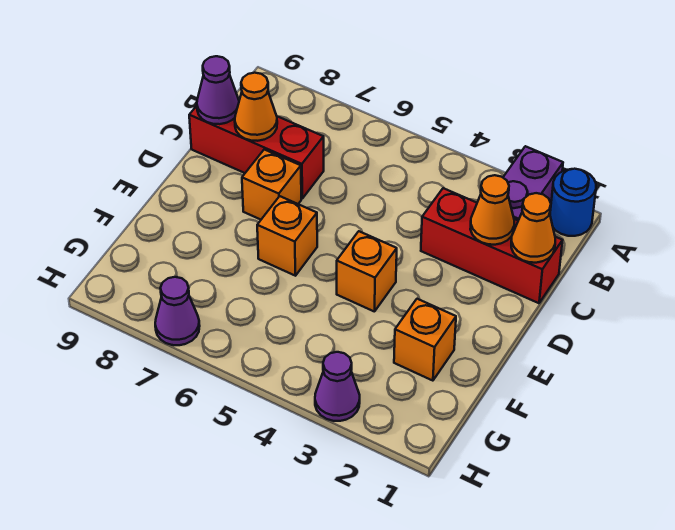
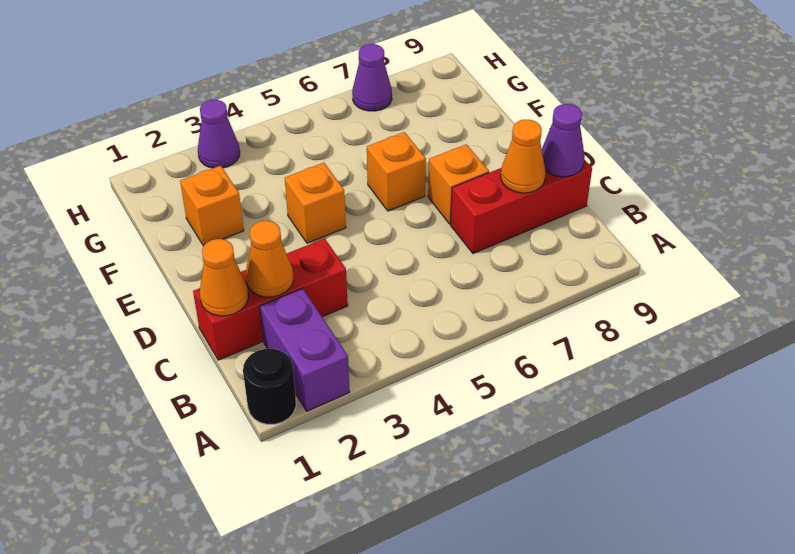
blue 1x1 round brick [550,169,596,236] -> black 1x1 round brick [243,349,296,424]

